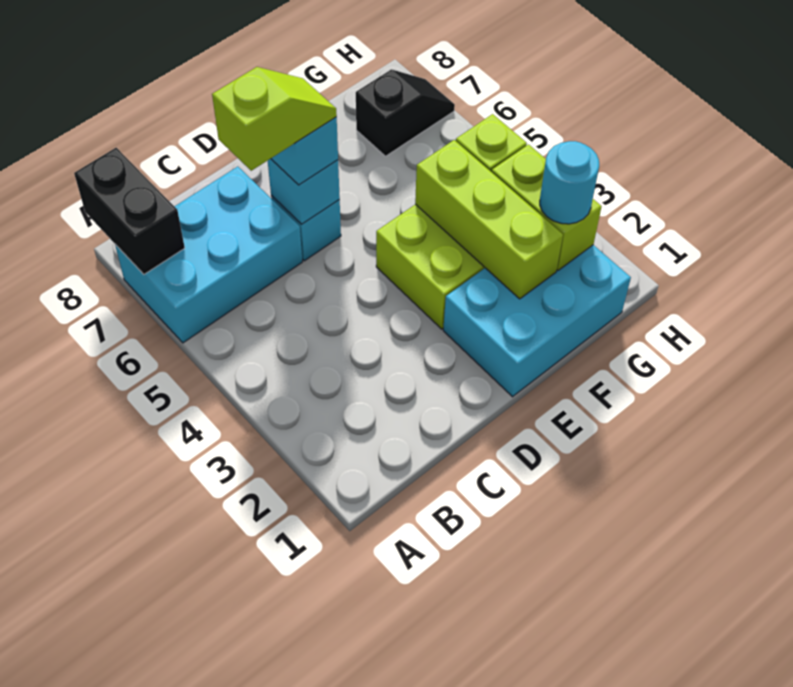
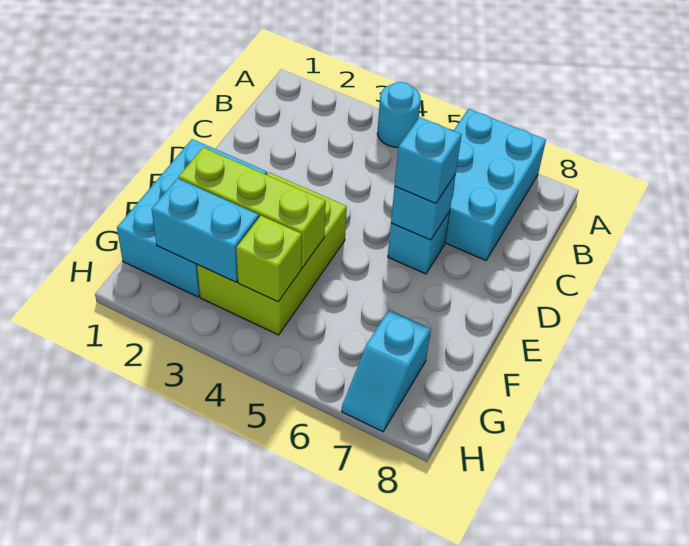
black 1x2 brick [74,148,185,274] -> none
lime 1x2 slope [212,67,337,171] -> none
lime 1x2 brick [492,145,602,270] -> cyan 1x2 brick [152,178,259,282]
cyan 1x1 round brick [540,141,599,224] -> cyan 1x1 round brick moved to [377,82,421,147]
black 1x2 slope [356,69,455,156] -> cyan 1x2 slope [342,310,431,432]

